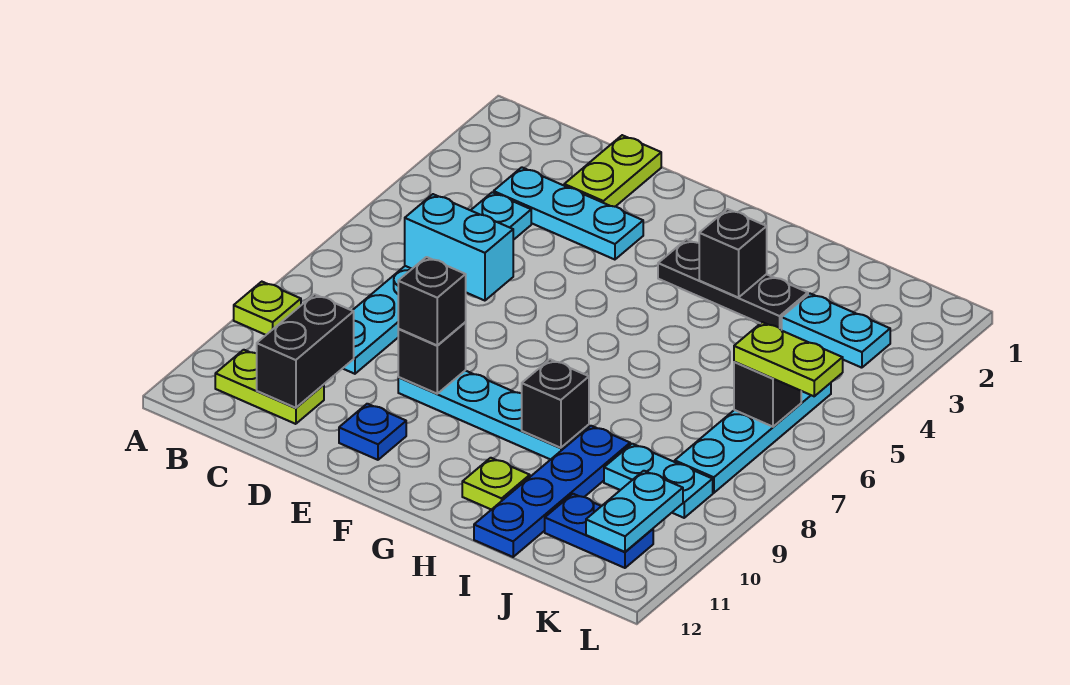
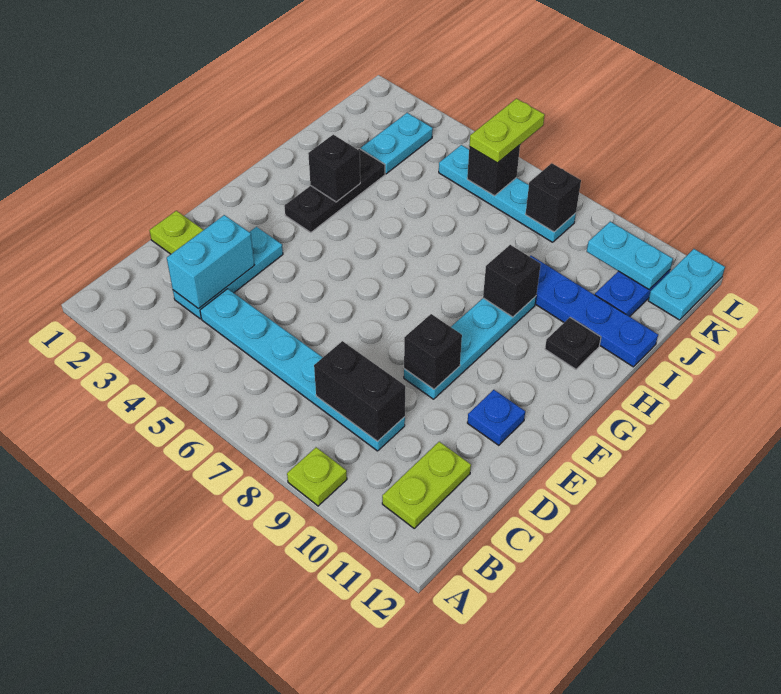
cyan 1x2 brick [405,194,513,301] -> cyan 1x2 brick moved to [167,215,254,309]
black 1x2 brick [257,294,354,408] -> black 1x2 brick moved to [314,341,405,441]
black 1x1 brick [398,257,466,346] -> black 1x1 brick moved to [525,163,581,232]
lime 1x1 plate [462,458,530,510] -> black 1x1 plate [545,318,601,369]
cyan 1x2 plate [604,444,713,518] -> cyan 1x2 plate moved to [648,249,725,320]

